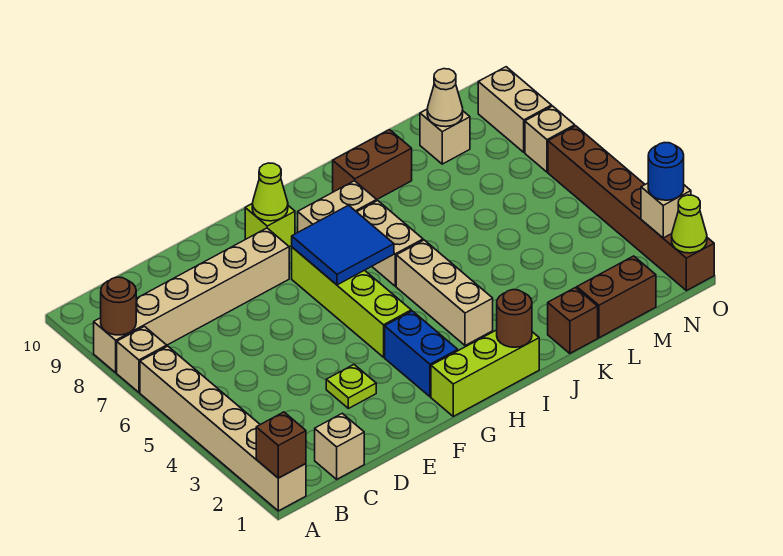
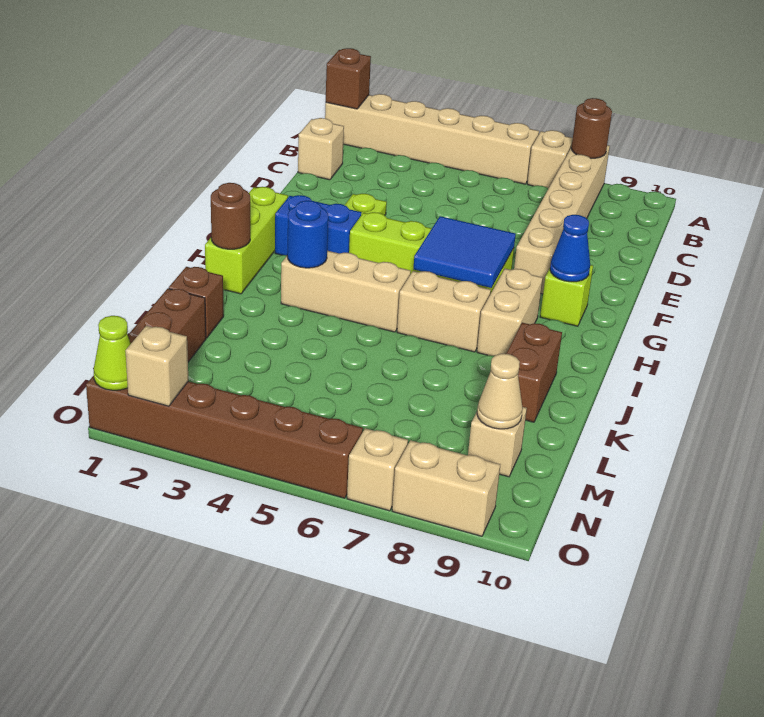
lime 1x1 cone [252,163,288,221] -> blue 1x1 cone [550,215,590,282]
blue 1x1 round brick [648,143,684,200] -> blue 1x1 round brick moved to [287,201,328,268]

